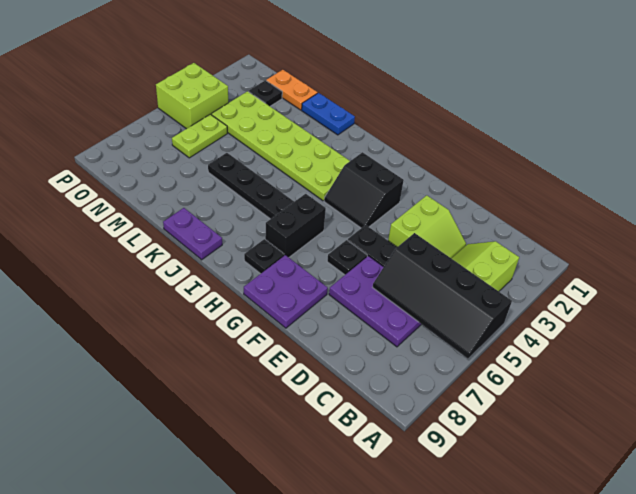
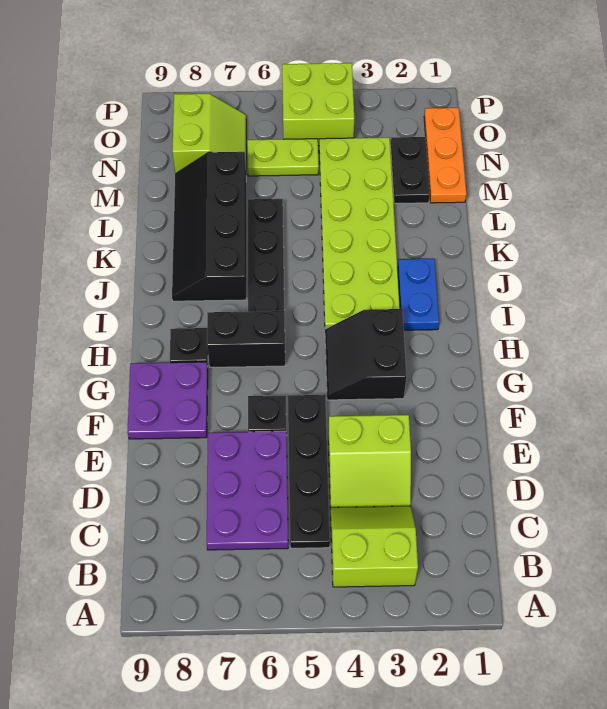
black 2x4 slope [373,233,512,359] -> black 2x4 slope moved to [172,152,246,301]
purple 1x2 plate [163,208,222,260] -> none
blue 1x2 plate [302,93,355,135] -> blue 1x2 plate moved to [398,259,439,330]
orange 1x2 plate [266,70,318,110] -> orange 1x3 plate [424,108,466,203]
black 1x1 plate [248,80,282,106] -> black 1x2 plate [391,137,430,204]
none -> lime 2x2 slope [172,94,246,174]

